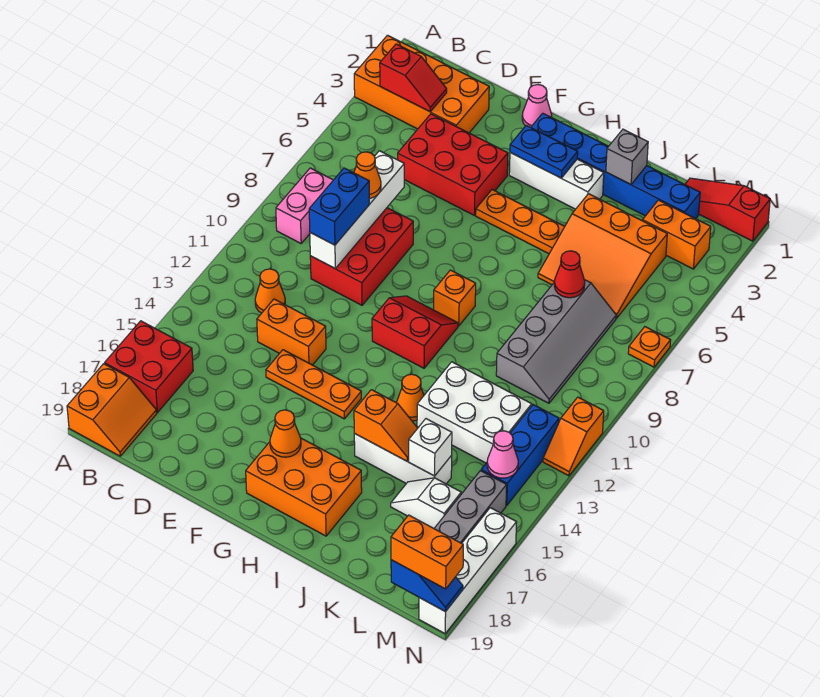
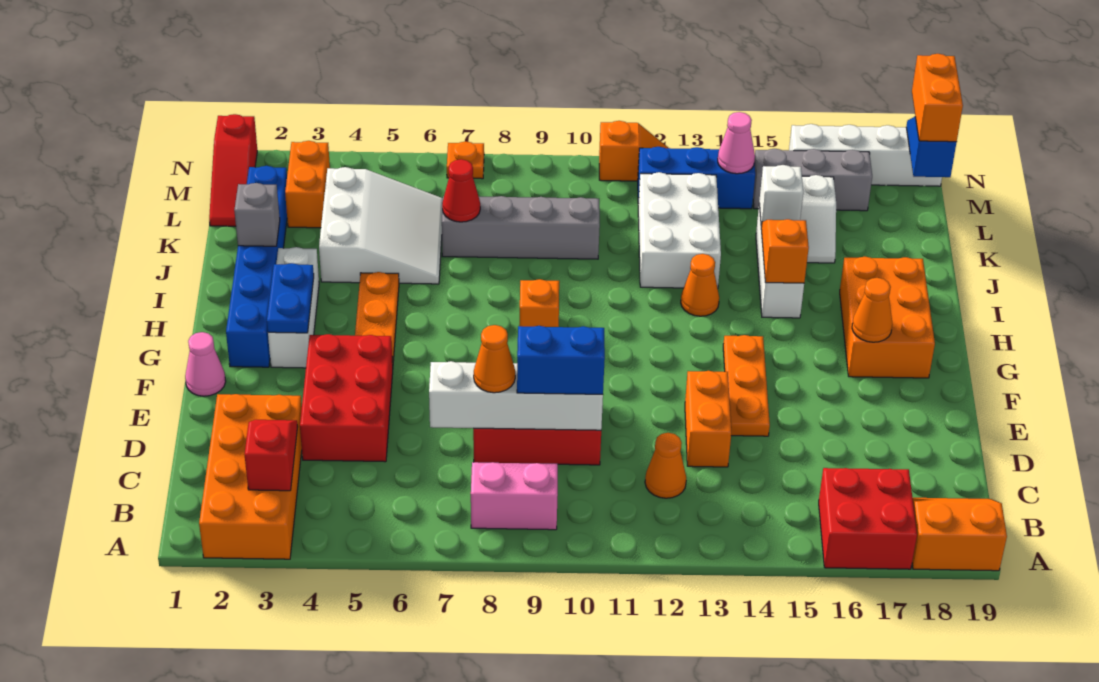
red 2x2 slope [372,296,458,368] -> none
orange 3x3 slope [538,194,667,318] -> white 3x3 slope [319,167,443,284]

